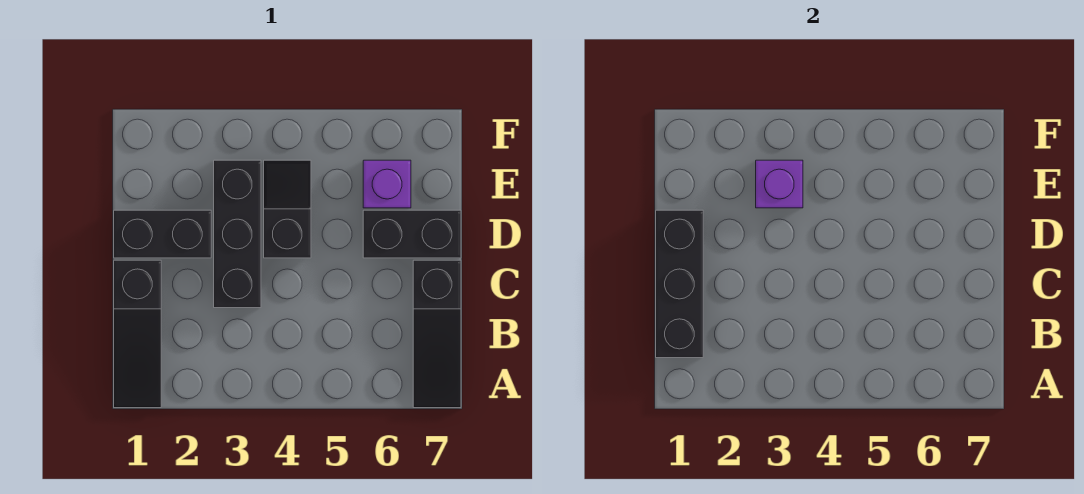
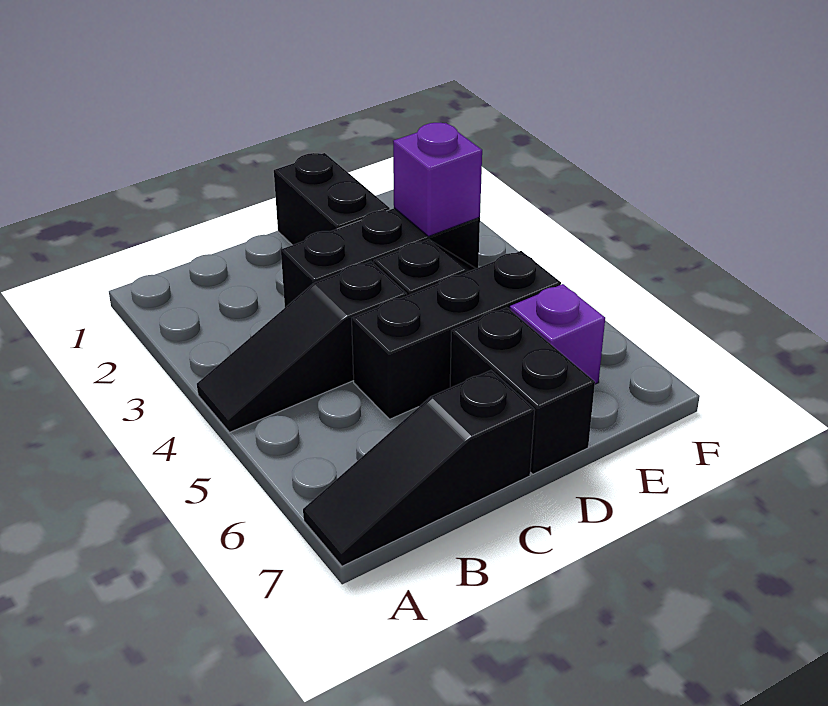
black 1x3 slope [114,260,161,408] -> black 1x3 slope moved to [197,262,407,432]
black 1x3 brick [656,210,703,358] -> black 1x3 brick moved to [352,251,561,419]

